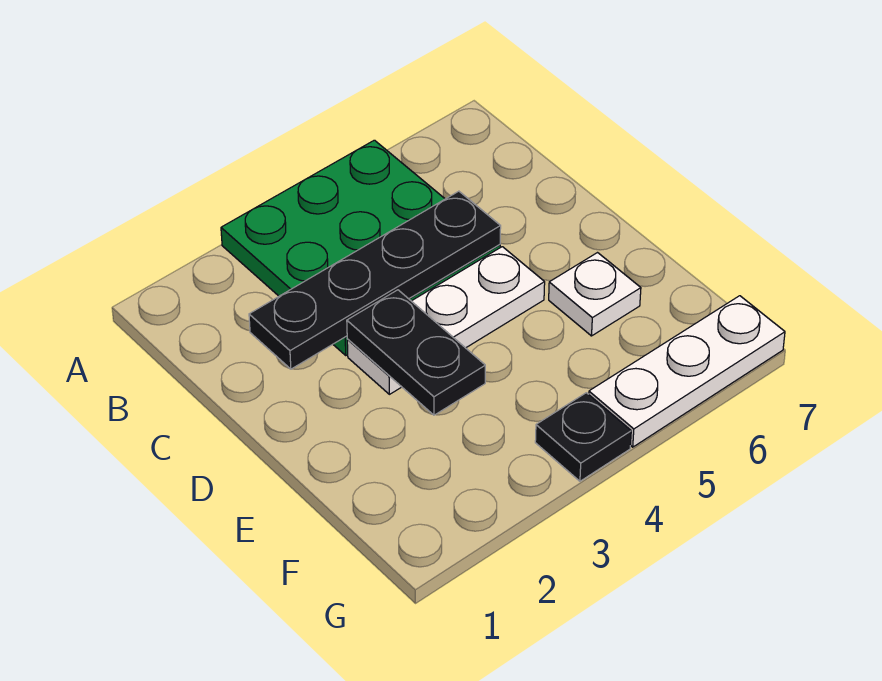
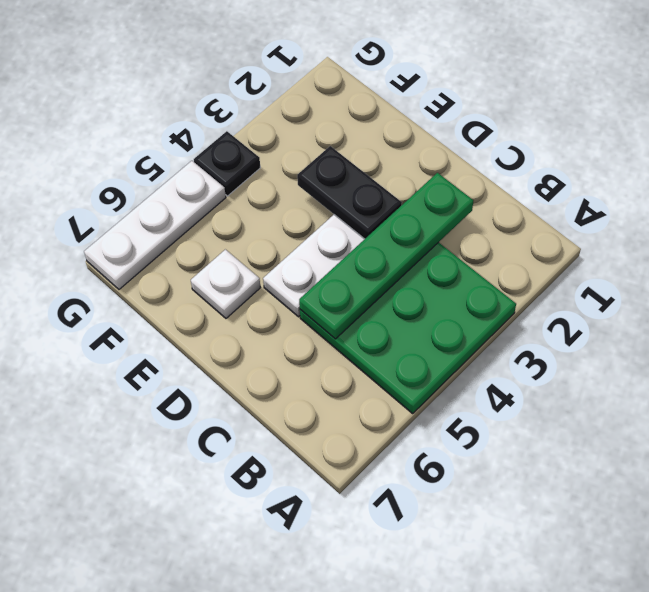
black 1x4 plate [249,191,501,369] -> green 1x4 plate [299,173,473,339]

